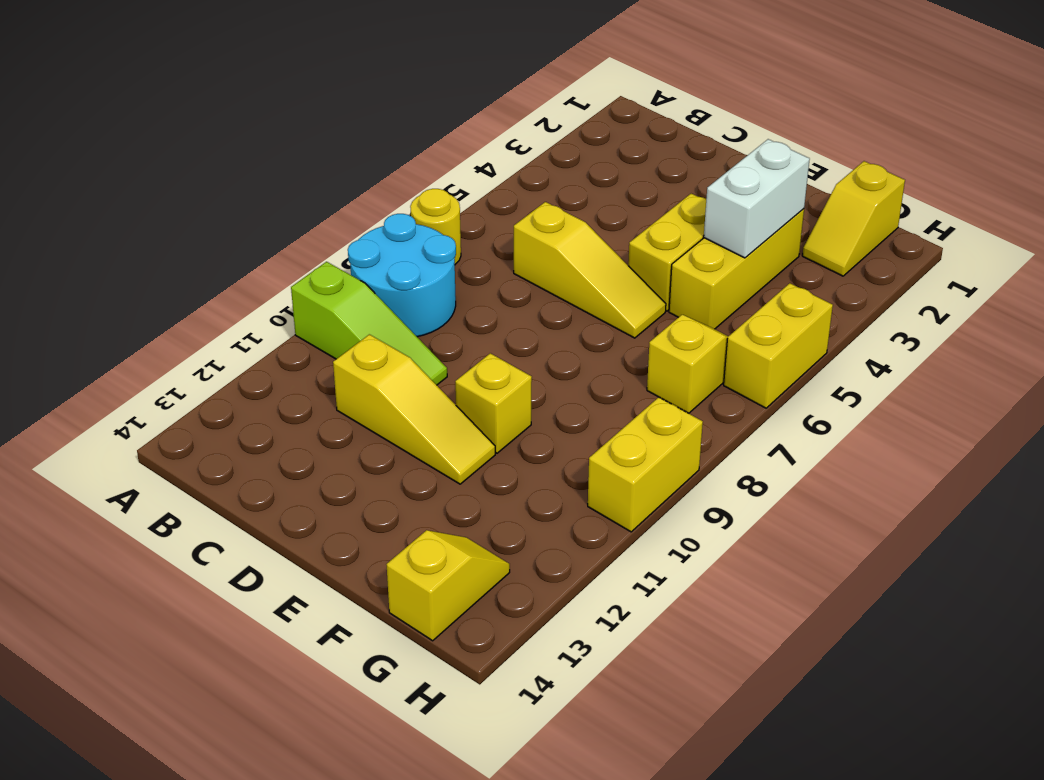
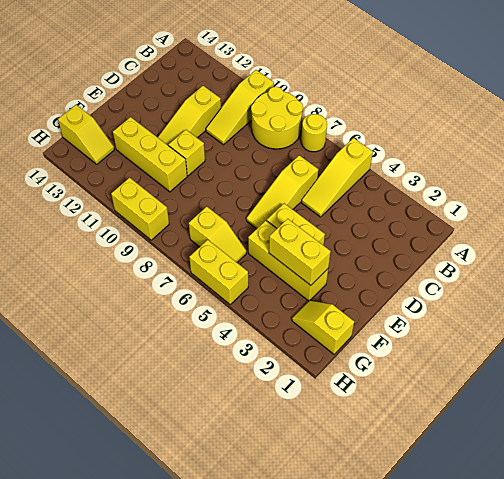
none -> yellow 1x3 slope [302,138,373,217]
cyan 2x2 round brick [348,214,456,337] -> yellow 2x2 round brick [251,87,303,149]
lime 1x3 slope [291,262,447,385] -> yellow 1x3 slope [206,70,274,145]
white 1x2 brick [704,139,810,258] -> yellow 1x2 brick [269,219,331,286]
none -> yellow 1x3 brick [113,117,187,192]

